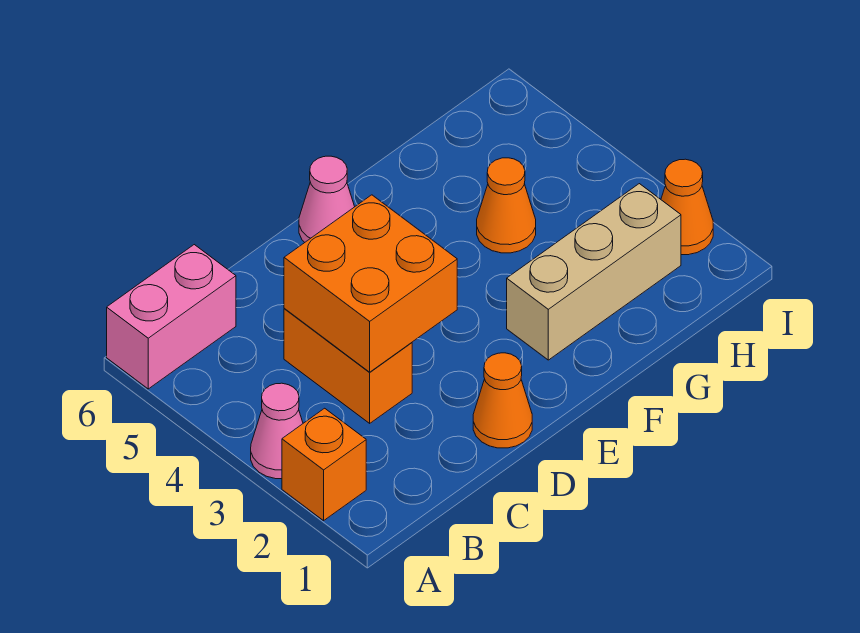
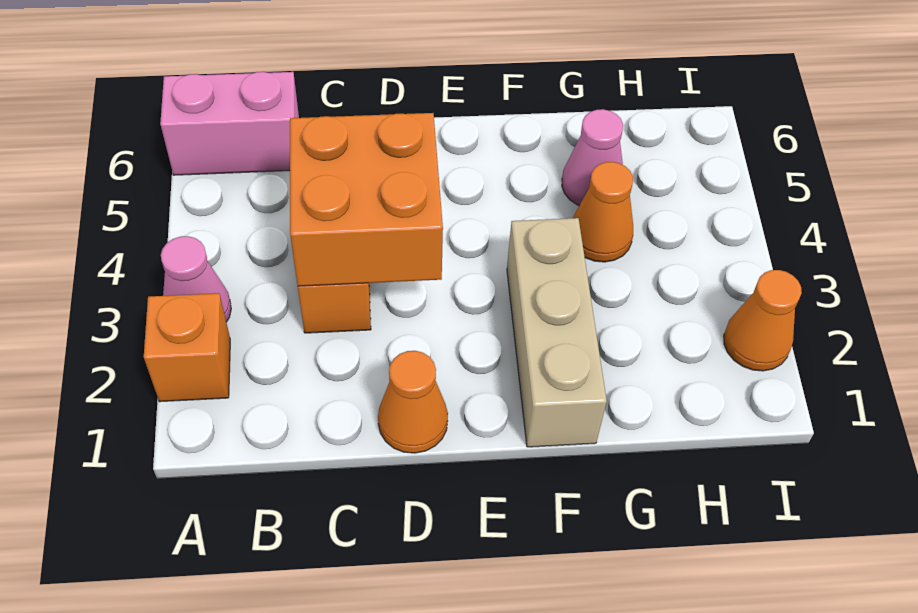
pink 1x1 cone [299,156,355,242] -> pink 1x1 cone moved to [562,109,623,205]
tan 1x3 brick [507,184,681,360] -> tan 1x3 brick turned to [507,218,607,447]

